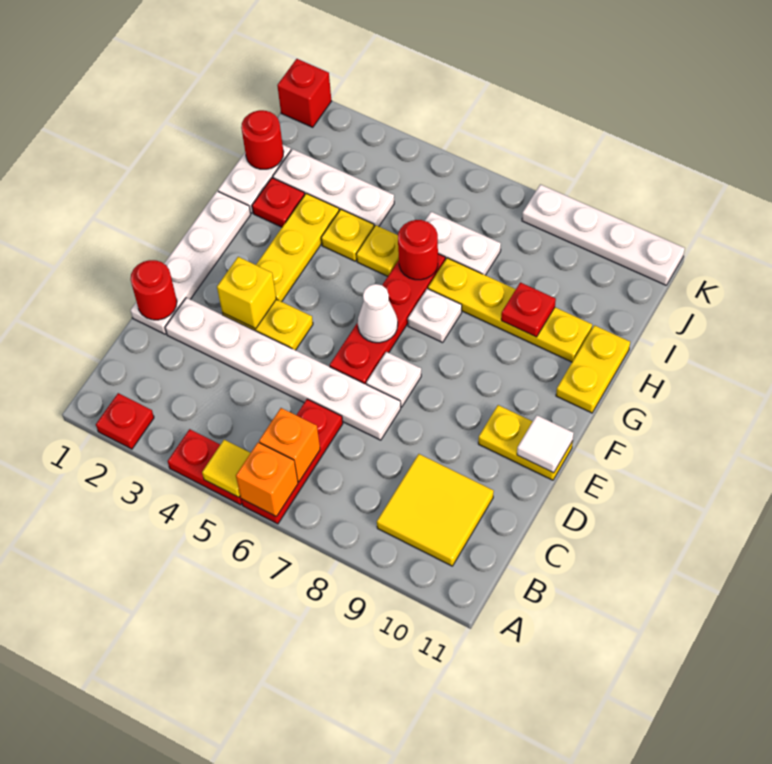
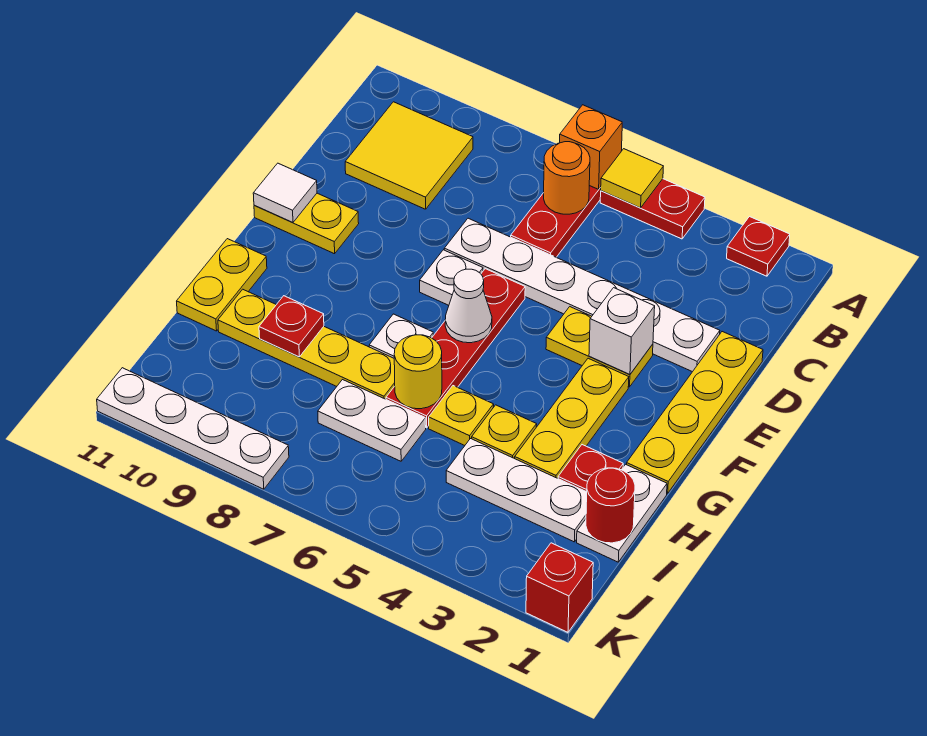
orange 1x1 brick [259,408,320,482] -> orange 1x1 round brick [544,142,590,214]
white 1x4 plate [130,191,251,334] -> yellow 1x4 plate [627,332,763,493]
red 1x1 round brick [131,260,177,320] -> none
yellow 1x1 brick [217,257,276,329] -> white 1x1 brick [589,288,655,375]
red 1x1 round brick [398,220,438,280] -> yellow 1x1 round brick [394,335,442,409]

